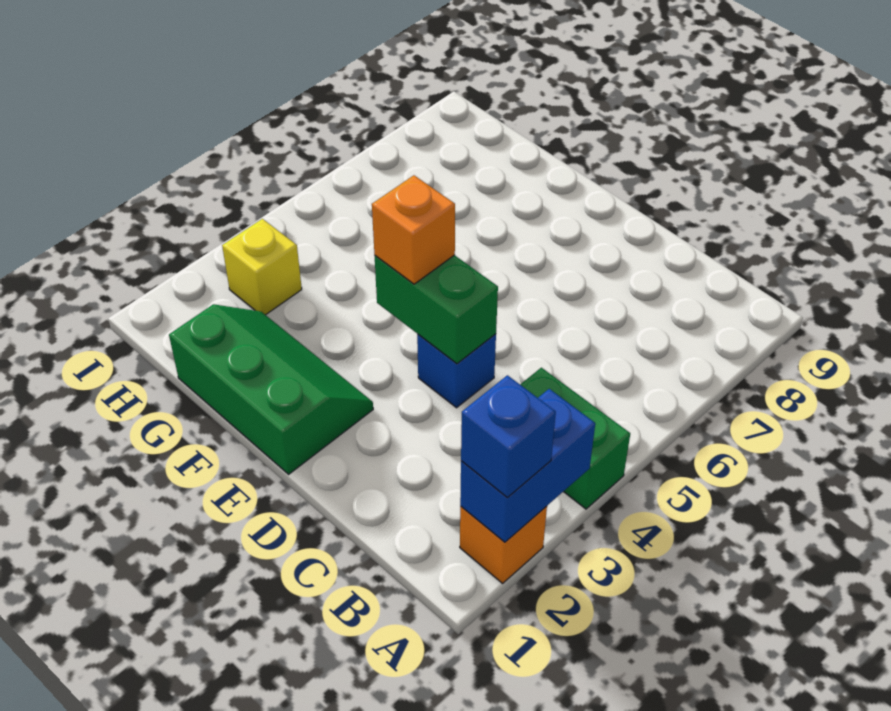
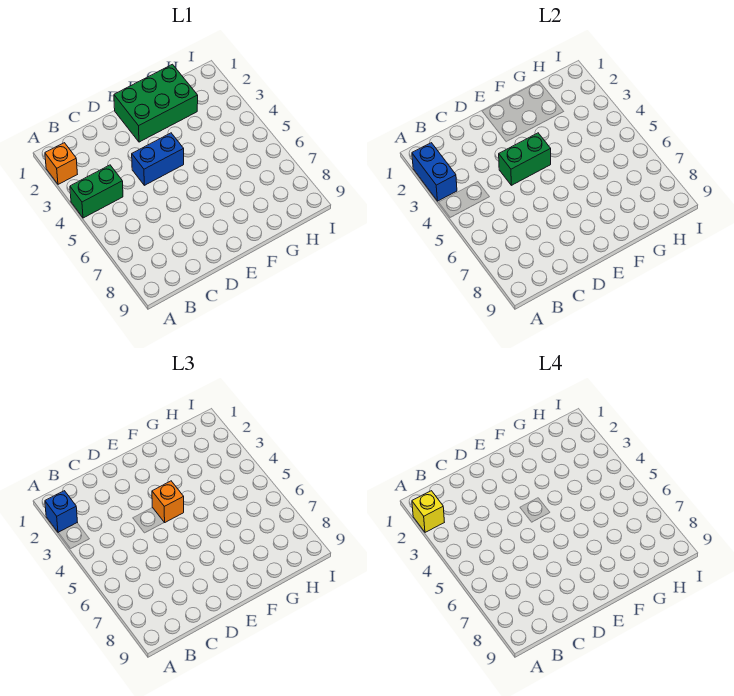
blue 1x1 brick [417,334,496,408] -> blue 1x2 brick [132,133,184,185]
green 2x3 slope [169,304,373,474] -> green 2x3 brick [114,64,198,142]
yellow 1x1 brick [222,219,302,315] -> yellow 1x1 brick moved to [412,491,444,532]

